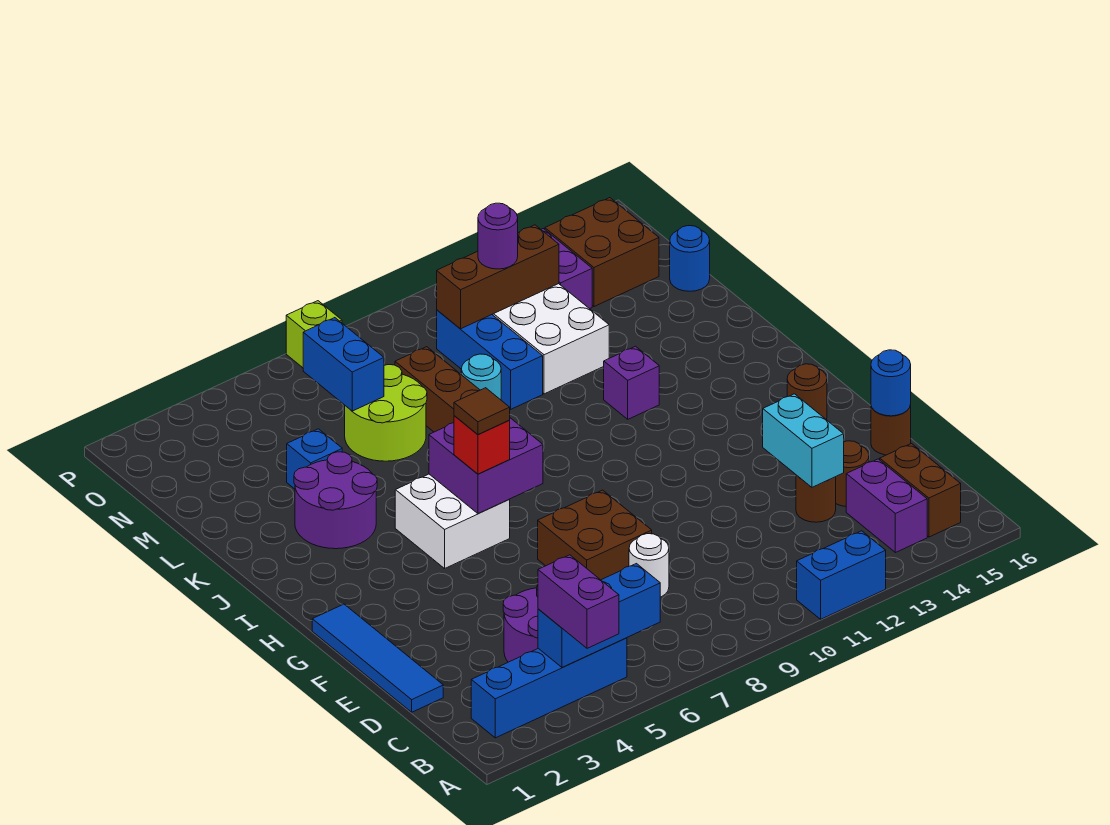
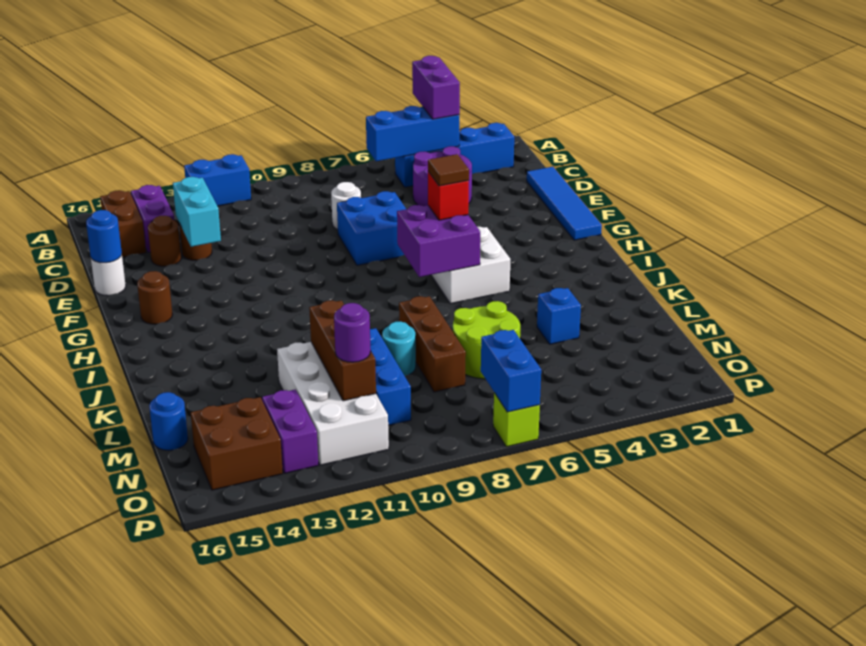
brown 2x2 brick [538,490,652,580] -> blue 2x2 brick [337,191,406,265]
brown 1x1 round brick [871,405,911,455] -> white 1x1 round brick [91,255,126,296]
purple 2x2 round brick [294,452,377,549] -> none
purple 1x1 brick [604,346,659,419] -> none
blue 1x2 brick [303,318,384,411] -> blue 1x2 brick moved to [481,330,541,412]
brown 1x3 brick [437,225,559,329] -> brown 1x3 brick turned to [309,300,376,401]

